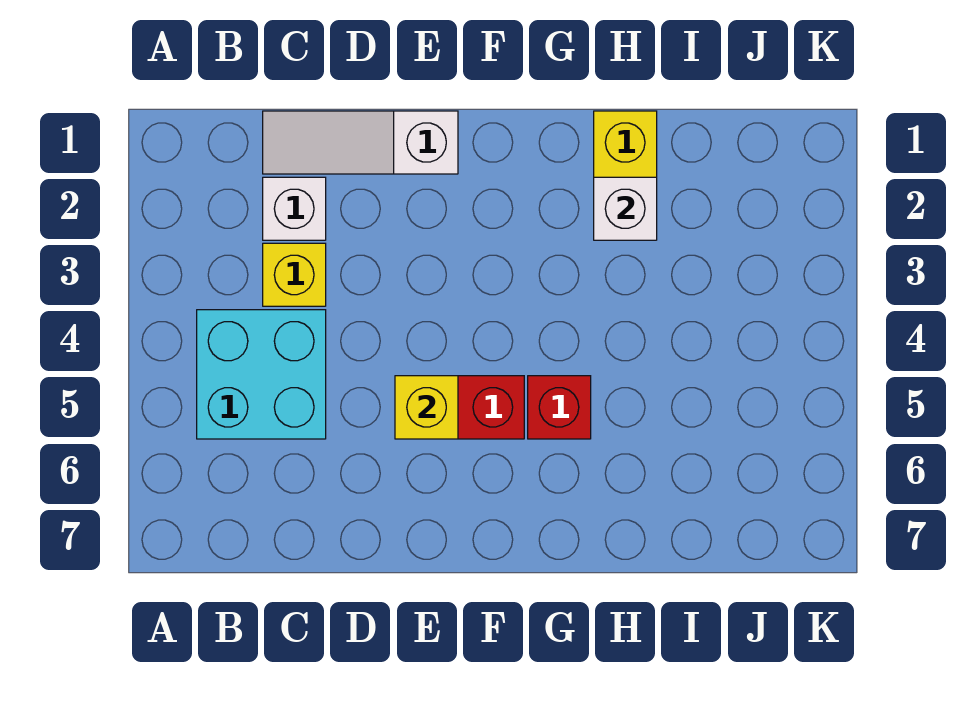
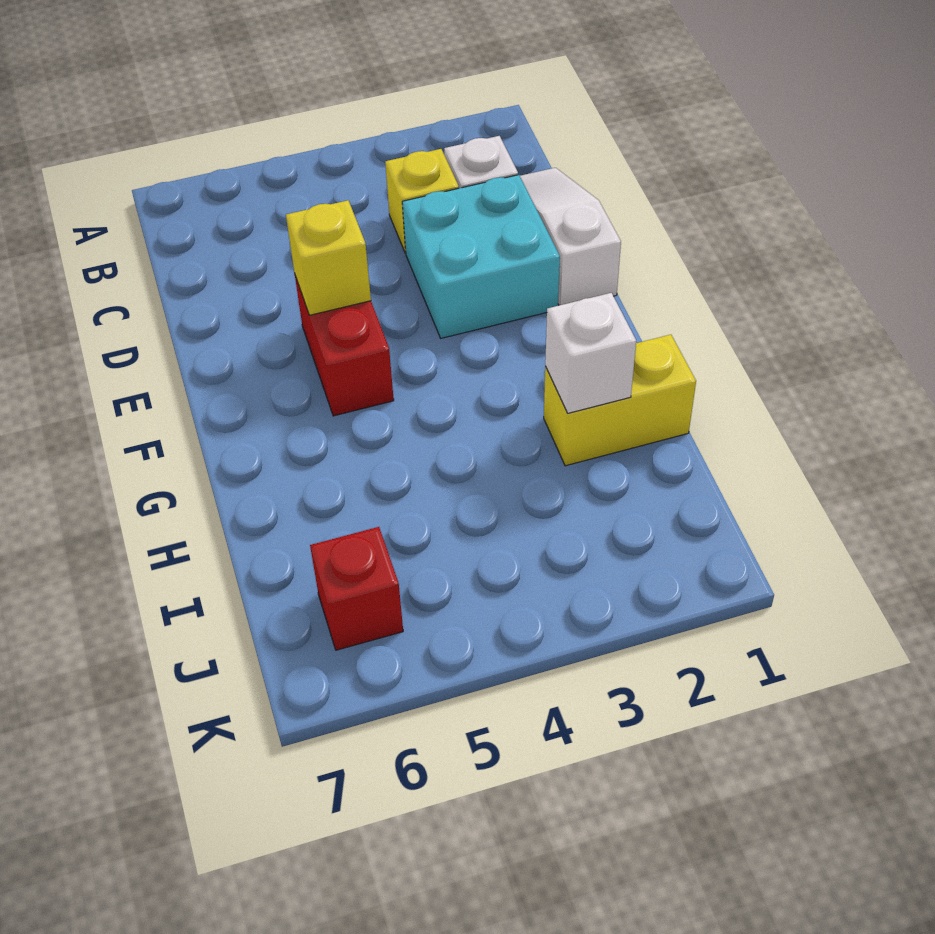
cyan 2x2 brick [197,310,326,439] -> cyan 2x2 brick moved to [402,175,560,338]
red 1x1 brick [528,376,591,439] -> red 1x1 brick moved to [310,527,403,650]

